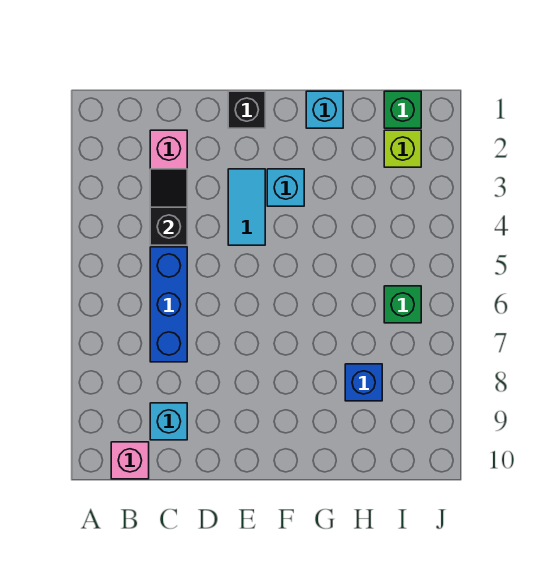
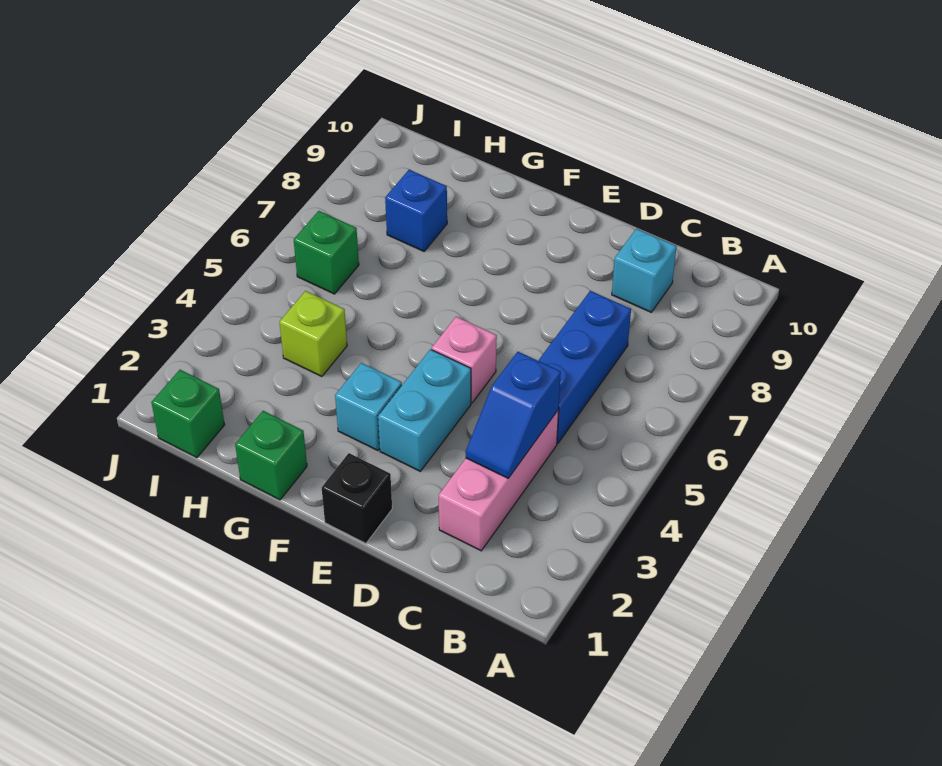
pink 1x1 brick [111,442,149,479] -> pink 1x1 brick moved to [432,317,497,403]
black 1x2 slope [150,169,187,245] -> blue 1x2 slope [466,352,561,478]
cyan 1x2 tile [228,169,265,245] -> cyan 1x2 brick [378,349,471,471]
cyan 1x1 brick [306,91,343,128] -> green 1x1 brick [235,411,307,500]
lime 1x1 brick [384,130,421,167] -> lime 1x1 brick moved to [280,291,347,377]

